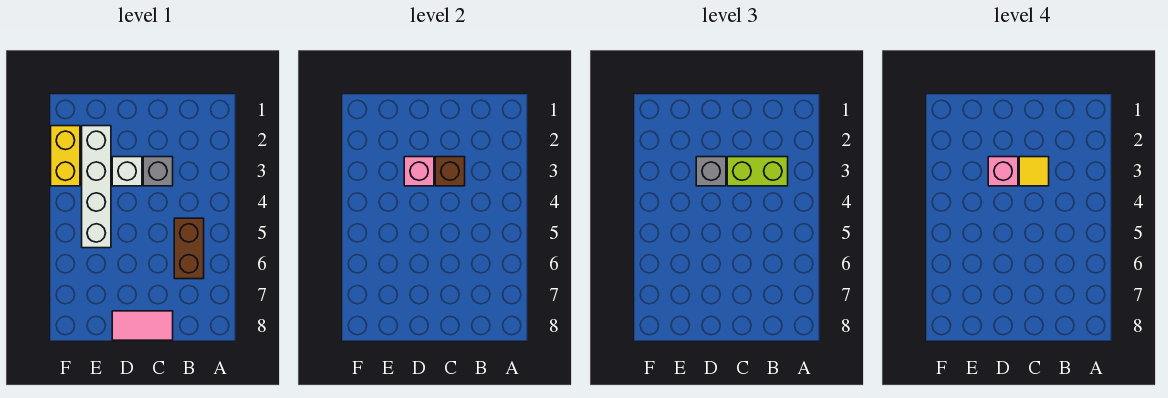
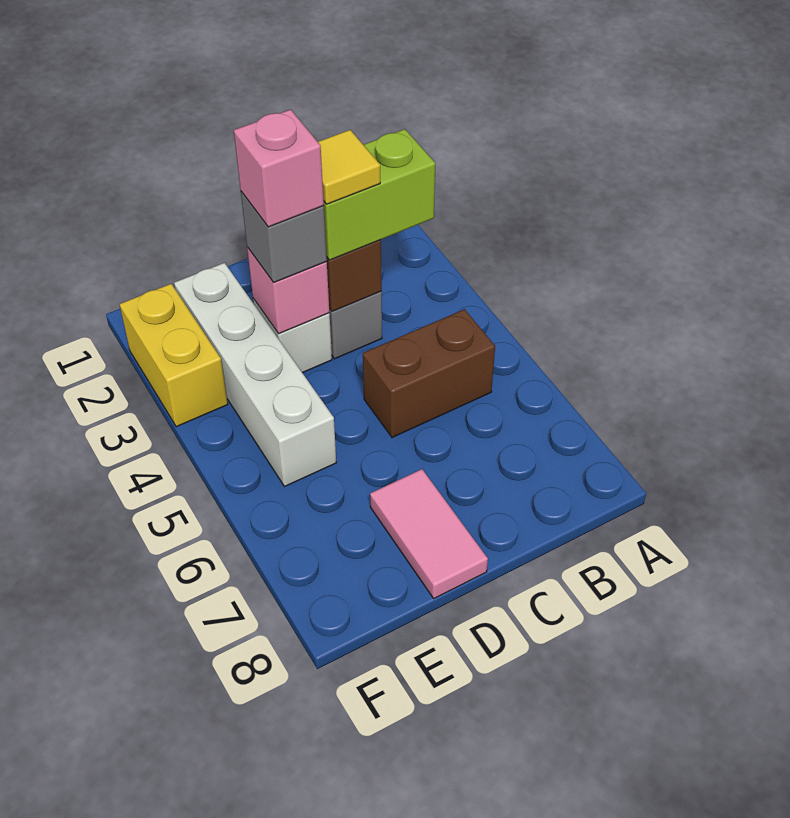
brown 1x2 brick [174,218,204,279] -> brown 1x2 brick turned to [363,309,495,438]
pink 1x2 tile [112,311,173,340] -> pink 1x2 tile turned to [370,469,488,598]

